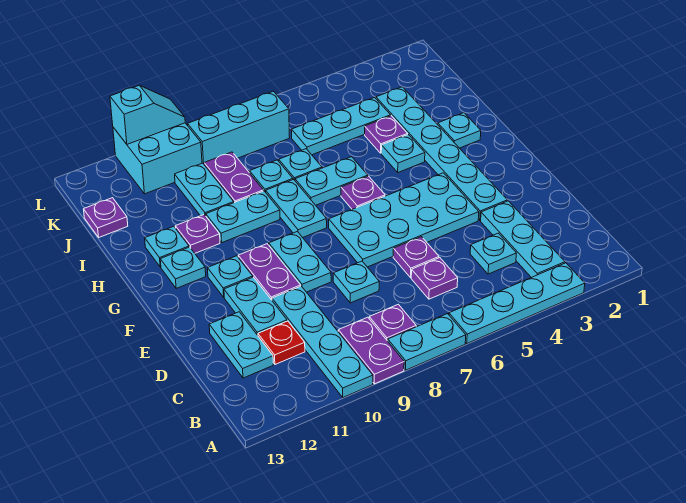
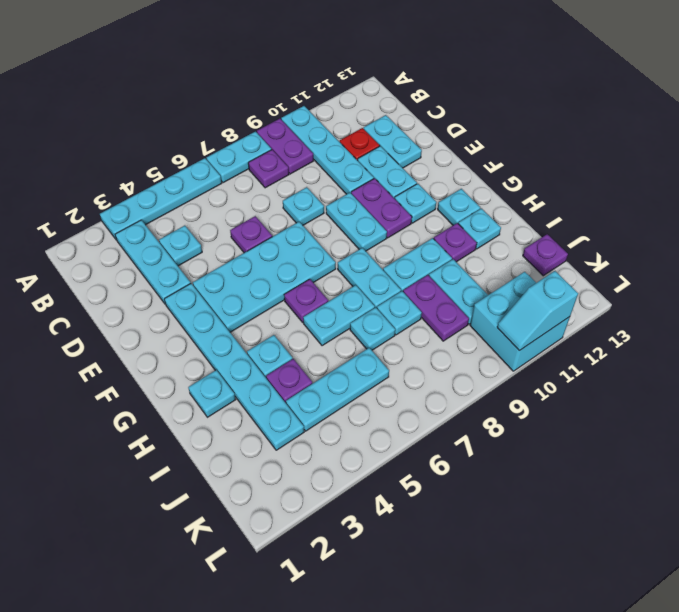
purple 1x1 plate [411,258,458,299] -> none
cyan 1x3 brick [188,91,290,164] -> none

